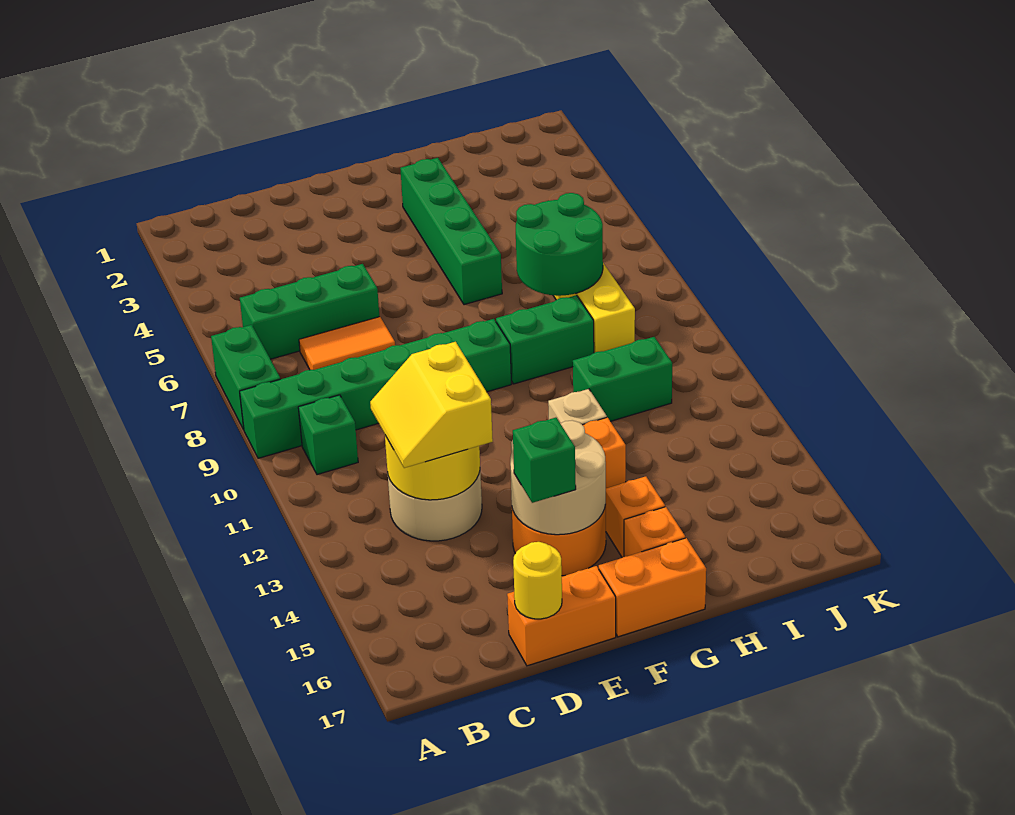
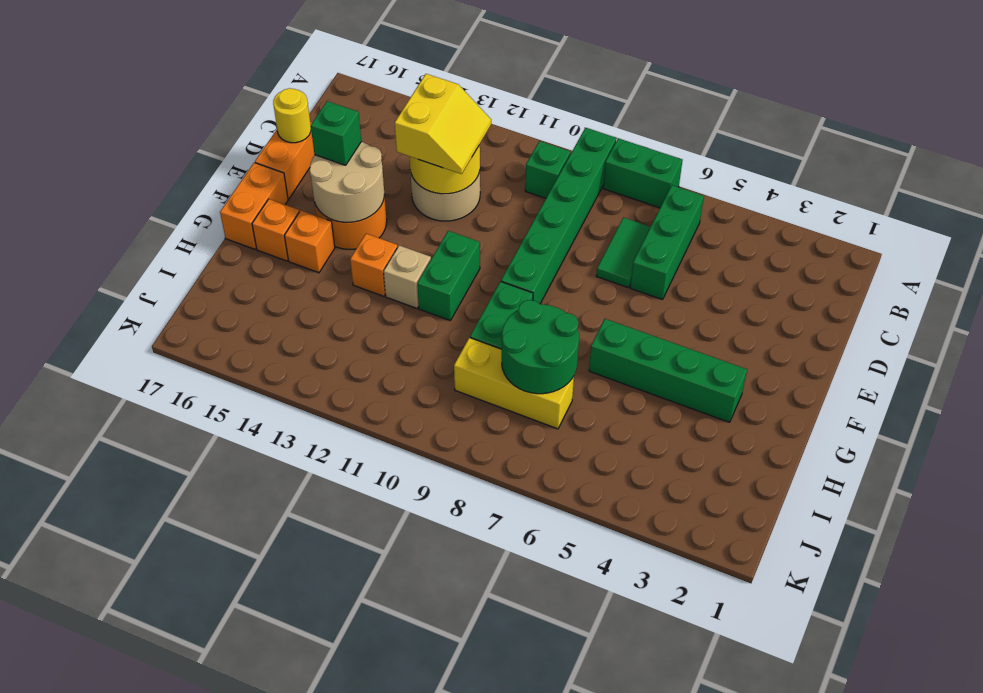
orange 1x2 tile [299,317,395,370] -> green 1x2 tile [596,217,650,288]
yellow 2x2 slope [370,342,493,468] -> yellow 2x2 slope turned to [395,74,491,174]
green 1x2 brick [573,337,672,421] -> green 1x2 brick moved to [417,231,480,321]

